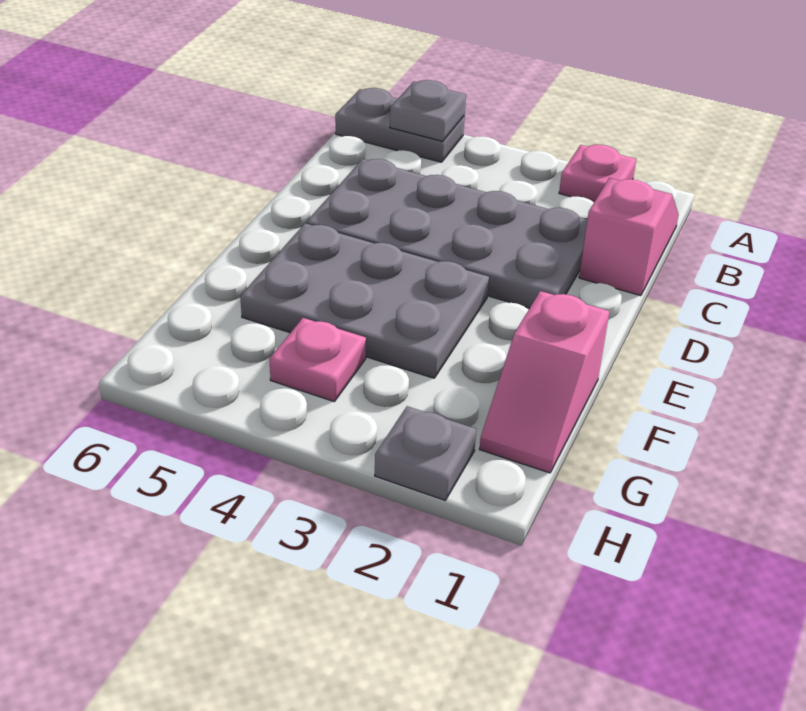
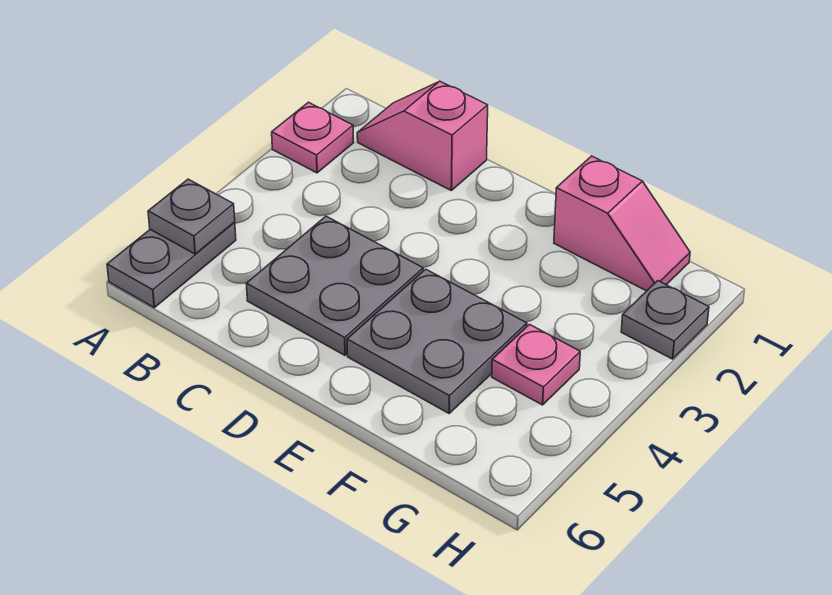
grey 2x4 plate [306,159,587,308] -> grey 2x2 plate [246,216,423,355]
grey 2x3 plate [240,223,489,378] -> grey 2x2 plate [347,269,527,413]

